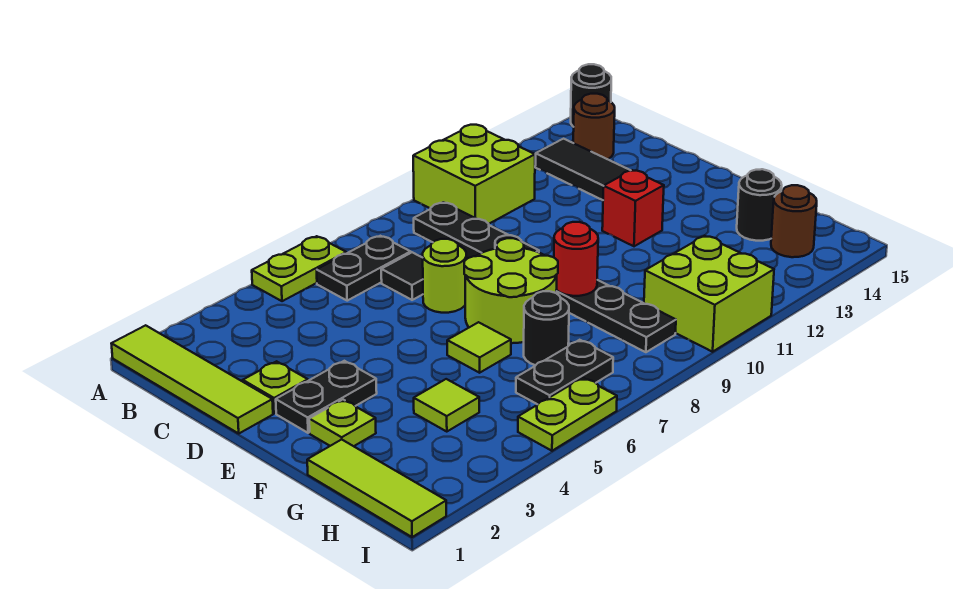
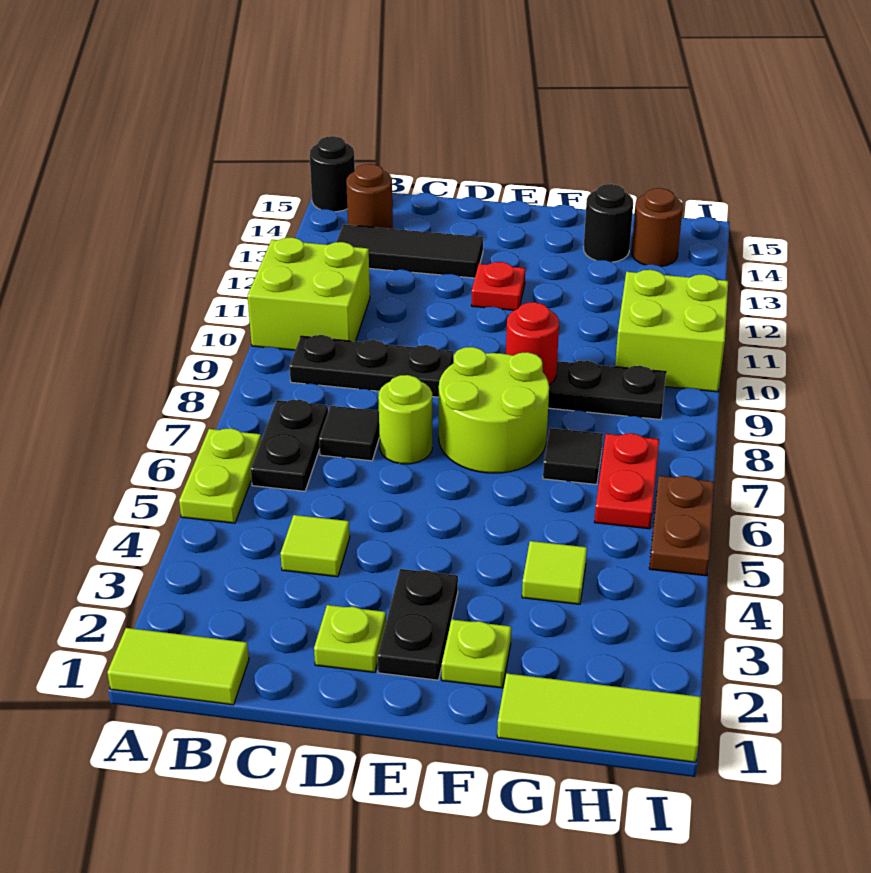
lime 1x4 tile [111,325,273,433] -> lime 1x2 tile [107,628,249,705]
red 1x1 brick [602,170,664,246] -> red 1x1 plate [472,262,525,310]
lime 1x1 tile [447,322,511,373] -> lime 1x1 tile moved to [281,515,350,577]
black 1x1 round brick [524,291,569,365] -> black 1x1 tile [543,428,603,484]
black 1x2 plate [516,340,613,404] -> red 1x2 plate [595,433,659,529]
lime 1x2 plate [518,378,617,451] -> brown 1x2 plate [649,476,714,576]

